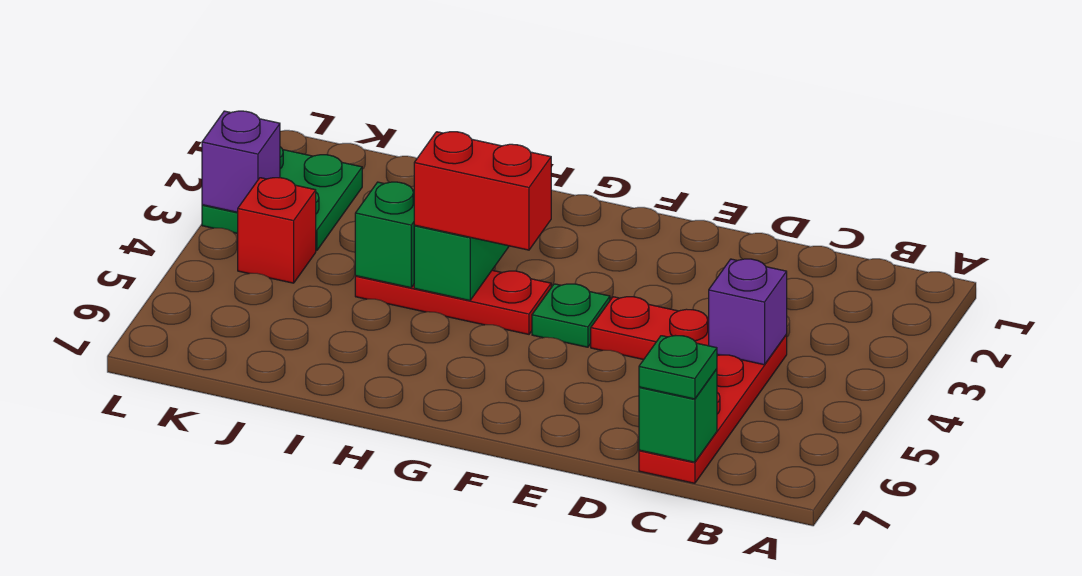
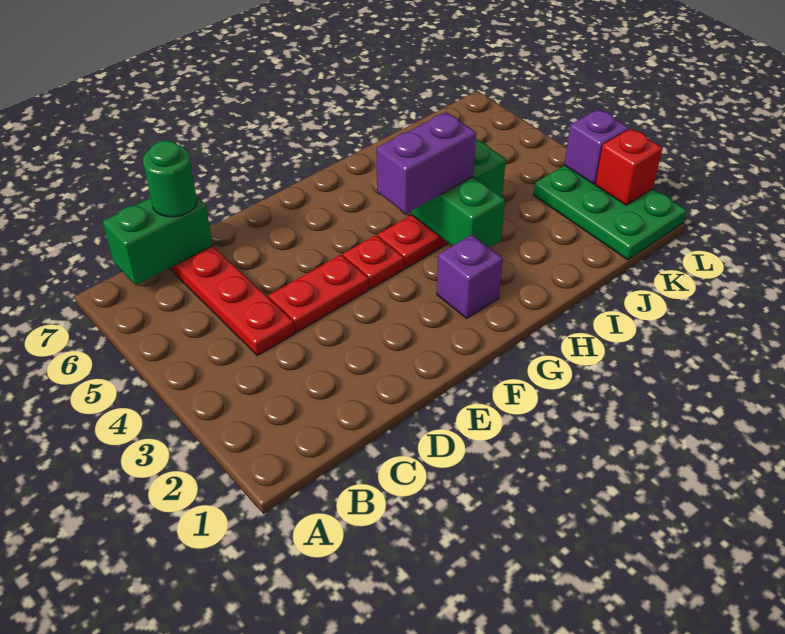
purple 1x1 brick [709,259,787,365] -> purple 1x1 brick moved to [437,235,503,318]
green 1x1 brick [639,369,717,462] -> green 1x2 brick [103,196,213,285]
green 1x1 plate [639,335,717,399] -> green 1x1 round brick [143,141,197,217]
green 1x1 plate [532,284,610,347] -> red 1x1 plate [343,235,404,289]
red 1x2 brick [414,132,551,250] -> purple 1x2 brick [377,112,476,214]
green 2x2 plate [202,147,362,251] -> green 2x3 plate [534,165,687,260]
red 1x1 brick [238,178,316,283] -> red 1x1 brick moved to [596,129,662,205]

